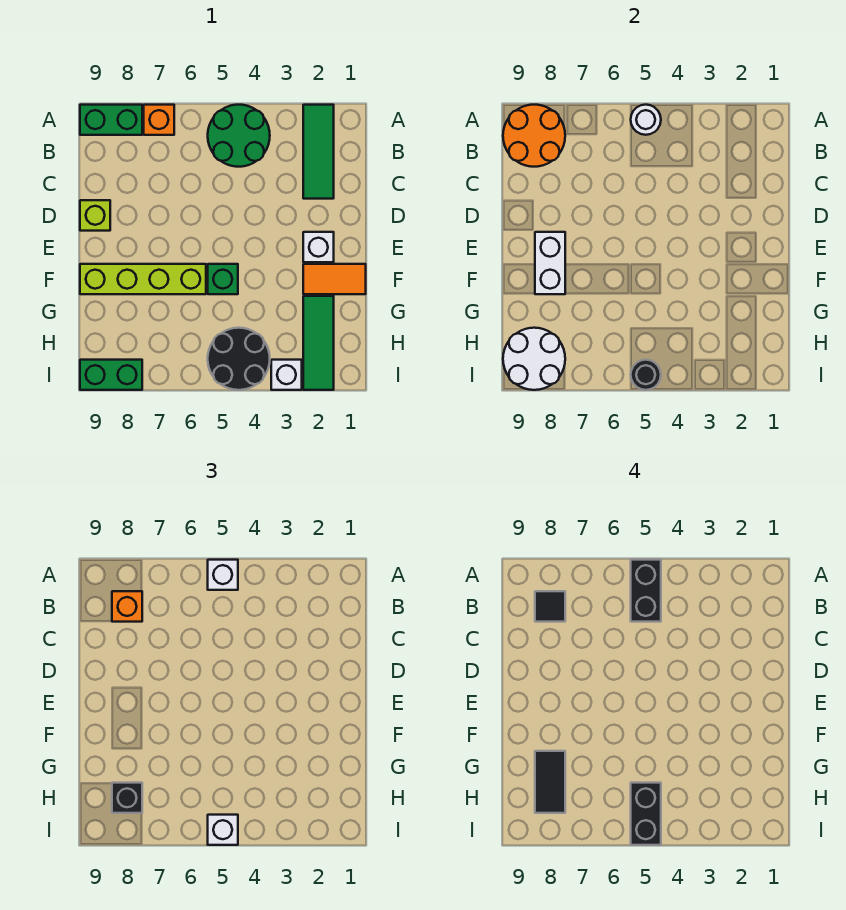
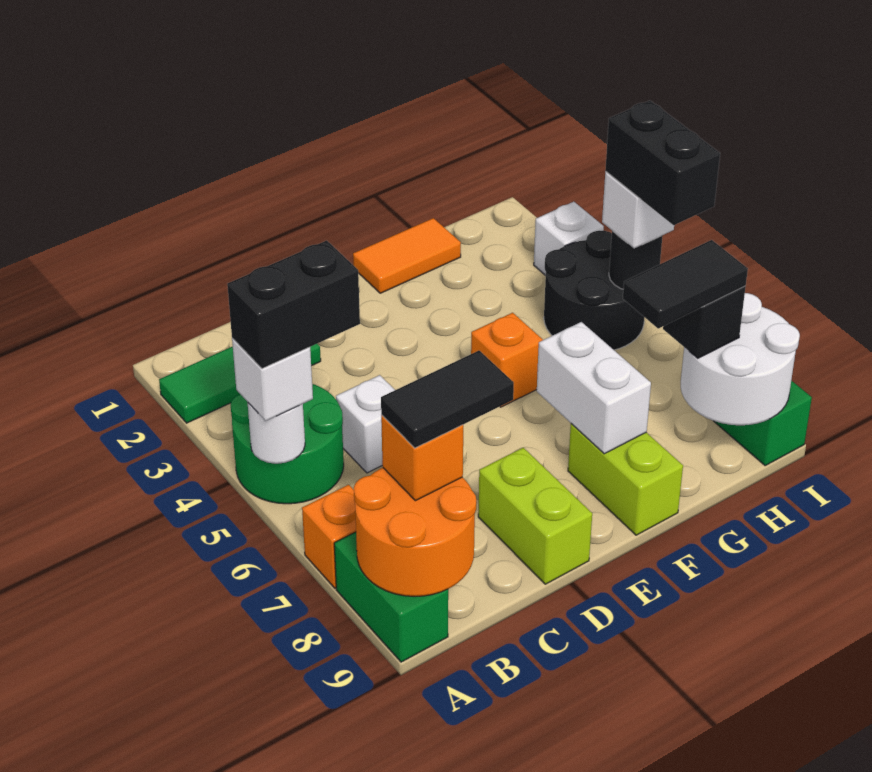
black 1x1 tile [535,591,565,622] -> black 1x2 tile [381,351,514,448]
lime 1x1 brick [80,200,110,231] -> lime 1x2 brick [478,448,592,584]
white 1x1 brick [303,232,334,262] -> white 1x1 brick moved to [336,375,395,473]
white 1x2 brick [535,232,565,294] -> white 1x2 brick turned to [537,322,651,454]
orange 1x2 tile [303,264,366,294] -> orange 1x2 tile turned to [353,218,461,293]
green 1x1 brick [208,264,238,294] -> orange 1x1 brick [471,313,543,407]
lime 1x4 brick [80,264,206,294] -> lime 1x2 brick [568,424,683,535]
green 1x3 tile [303,296,334,390] -> none
black 1x2 brick [631,783,661,845] -> black 1x2 brick turned to [605,101,720,225]

